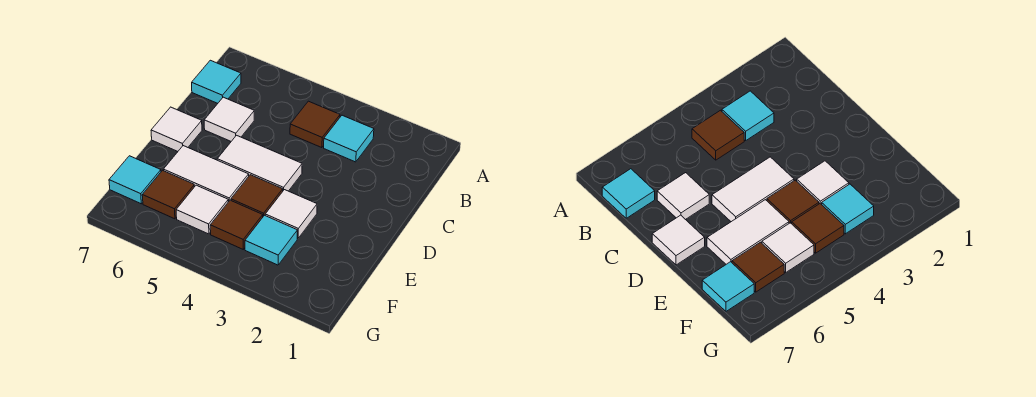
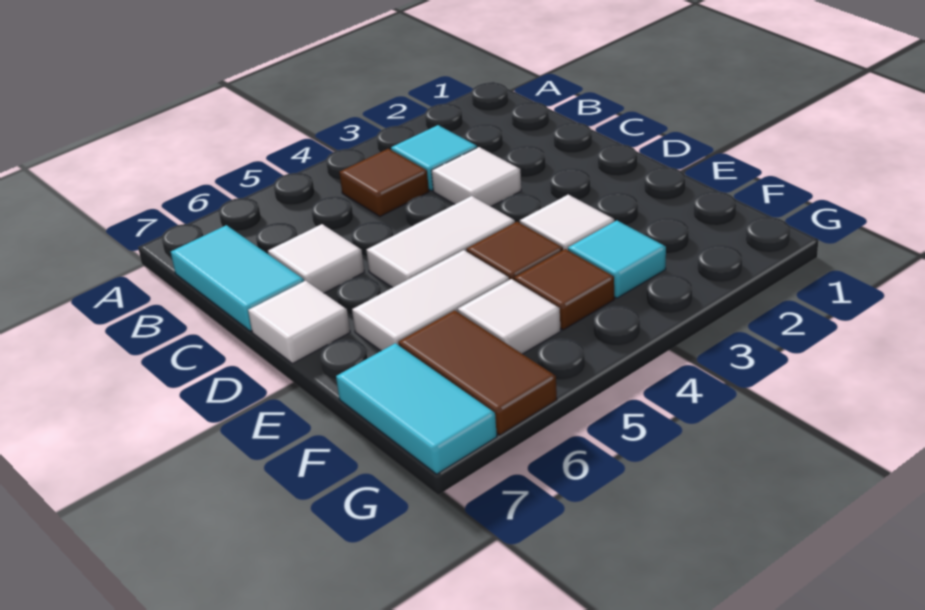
cyan 1x1 tile [192,60,241,103] -> cyan 1x2 tile [171,225,304,331]
none -> white 1x1 tile [432,147,521,206]
brown 1x1 tile [142,170,194,219] -> brown 1x2 tile [398,310,557,435]
cyan 1x1 tile [109,156,161,204] -> cyan 1x2 tile [336,343,497,474]

